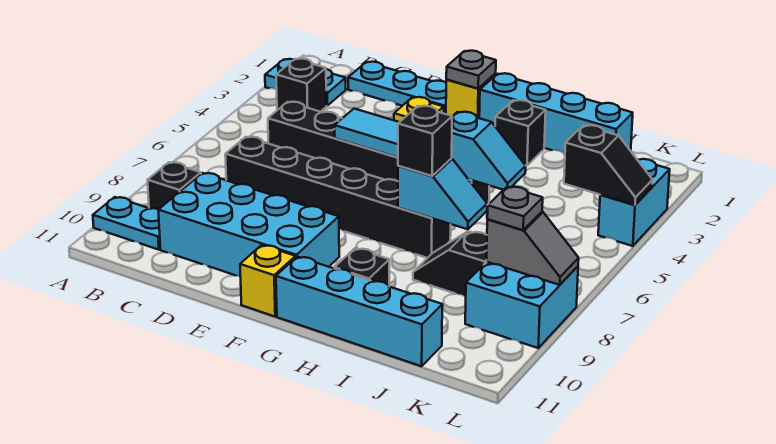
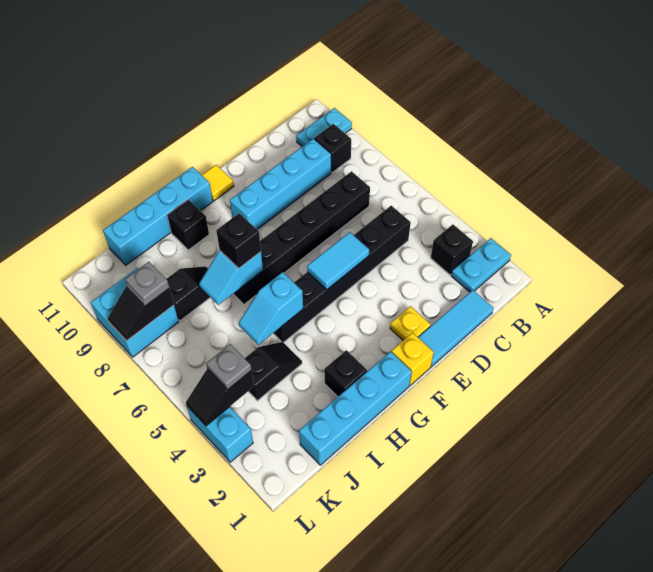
cyan 1x3 plate [348,62,446,114] -> cyan 1x3 tile [418,290,493,367]
cyan 2x4 brick [158,173,339,276] -> cyan 1x4 brick [230,139,331,229]
grey 1x1 plate [446,51,496,89] -> grey 1x1 plate moved to [206,344,252,390]
yellow 1x1 brick [240,245,296,316] -> yellow 1x1 tile [202,165,234,201]
none -> black 1x2 slope [245,342,302,401]
grey 1x2 slope [486,212,579,285] -> black 1x2 slope [108,286,174,341]

